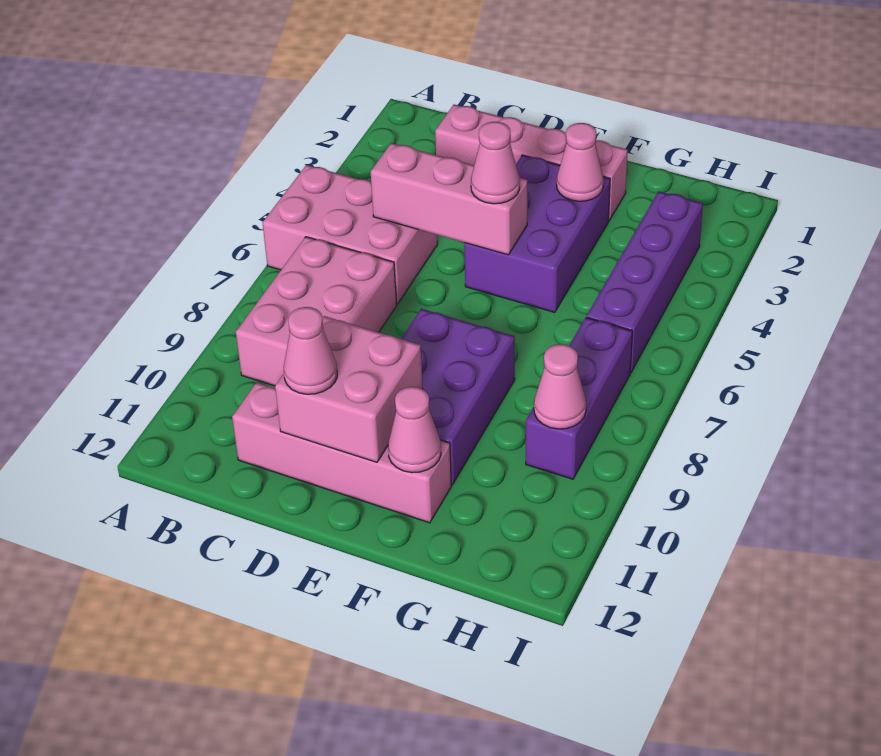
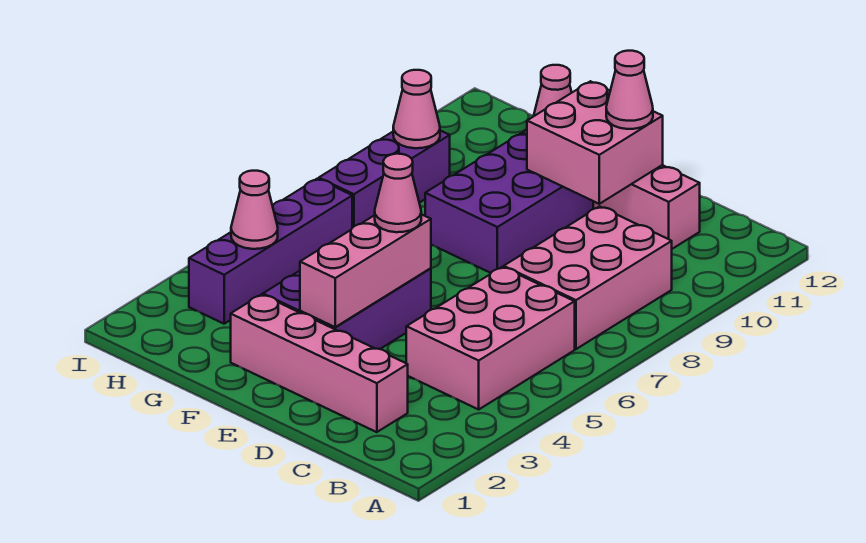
pink 2x3 brick [263,165,438,304] -> pink 2x3 brick turned to [406,267,575,409]
pink 1x3 brick [371,143,527,255] -> pink 1x3 brick turned to [300,214,431,327]
pink 1x1 cone [557,123,604,201] -> pink 1x1 cone moved to [231,171,278,249]

